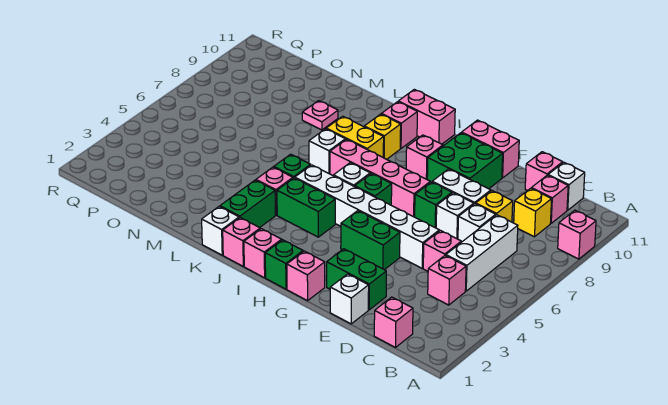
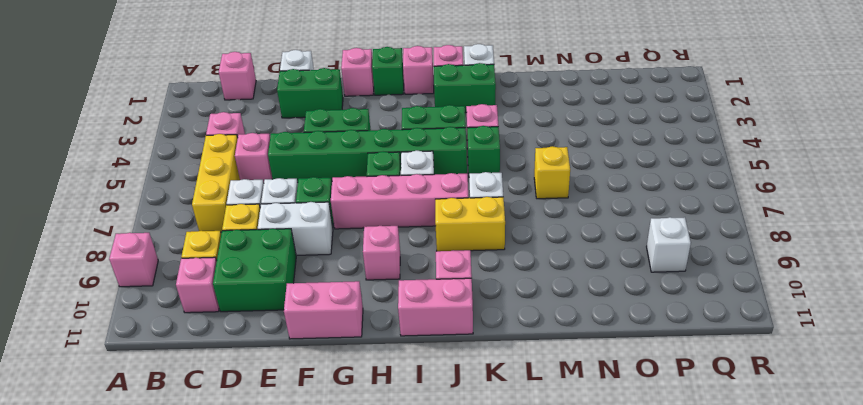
white 1x3 brick [446,215,518,291] -> yellow 1x3 brick [192,134,240,232]
white 1x1 brick [548,162,585,210] -> white 1x1 brick moved to [647,217,691,272]
pink 1x1 brick [525,152,563,191] -> none
white 1x6 brick [295,165,439,268] -> green 1x6 brick [268,127,467,182]
green 2x2 brick [427,133,503,189] -> green 2x2 brick moved to [213,229,296,312]
yellow 1x1 brick [364,114,401,159] -> yellow 1x1 brick moved to [534,146,570,199]
green 1x2 brick [220,180,275,228] -> green 1x2 brick turned to [434,63,496,113]
pink 1x1 plate [302,101,338,130] -> none

